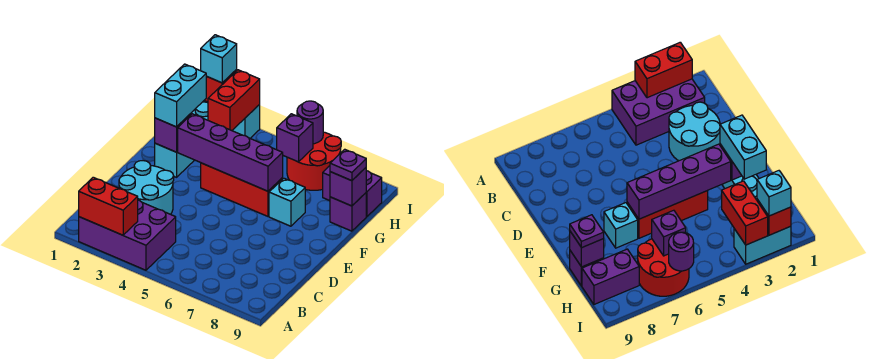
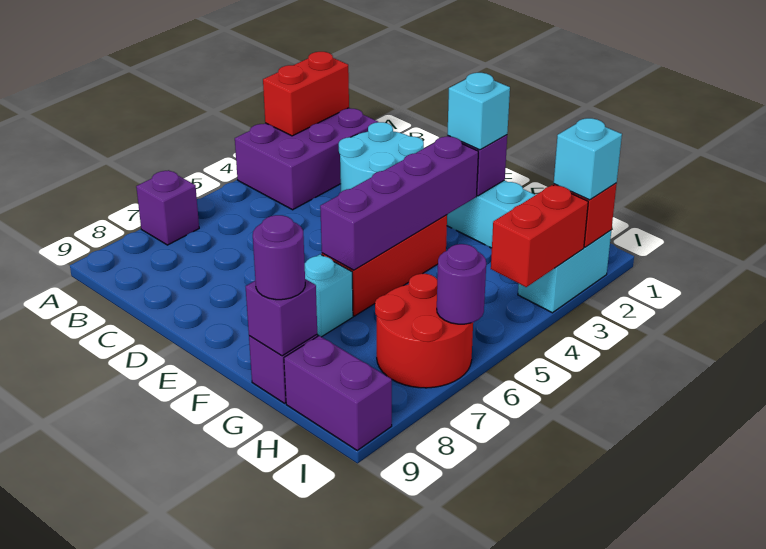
cyan 1x2 brick [155,64,206,127] -> cyan 1x1 brick [447,73,510,150]
purple 1x1 plate [330,149,366,181] -> purple 1x1 round brick [253,215,305,300]
red 1x2 brick [208,70,260,131] -> red 1x2 brick turned to [491,185,588,287]
purple 1x1 brick [277,114,313,162] -> purple 1x1 brick moved to [136,170,199,245]
purple 1x2 brick [323,166,382,216] -> purple 1x2 brick turned to [284,336,392,450]

